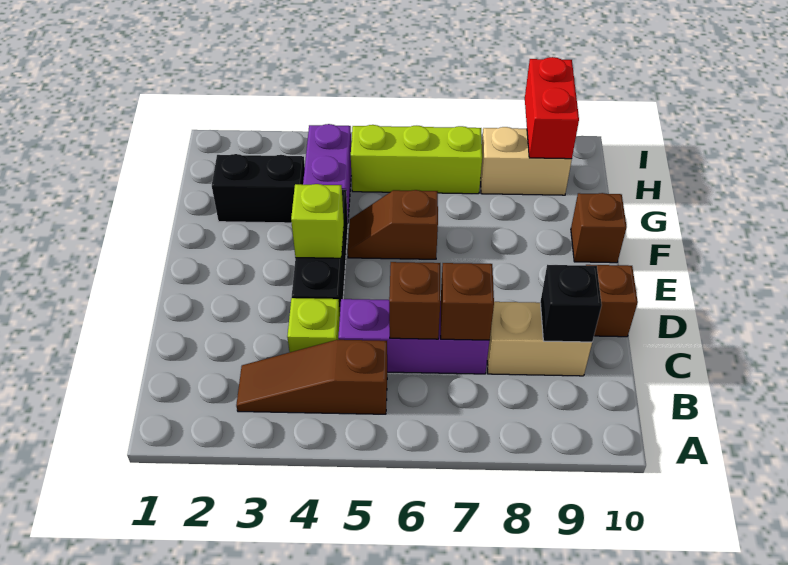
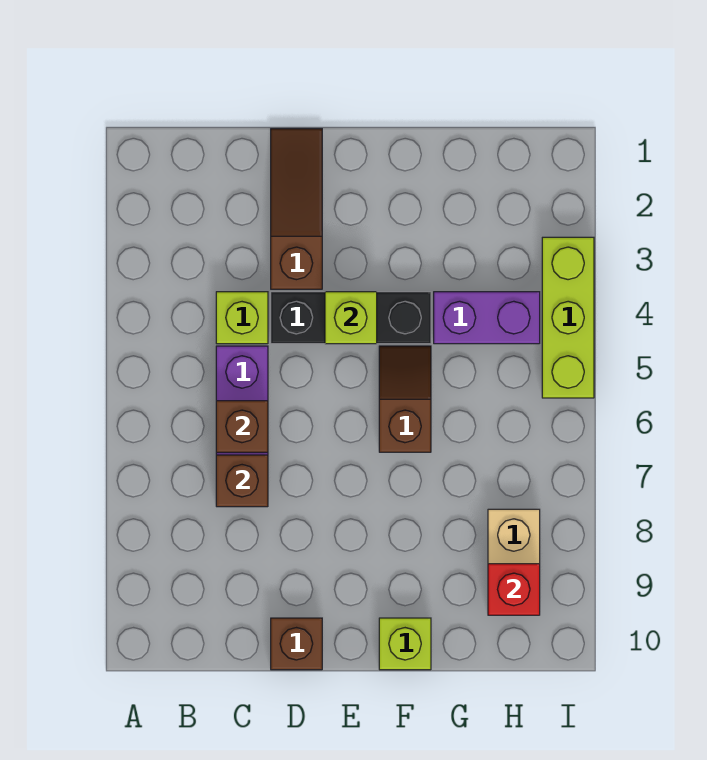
brown 1x3 slope [236,340,387,414] -> brown 1x3 slope moved to [271,129,322,289]
tan 1x2 brick [487,302,592,376] -> none
black 1x1 brick [540,265,602,342] -> none
brown 1x1 brick [571,193,627,263] -> lime 1x1 brick [379,618,431,670]
black 1x2 brick [212,154,305,223] -> none
lime 1x3 brick [351,125,482,194] -> lime 1x3 brick moved to [542,237,594,398]
red 1x2 brick [525,57,579,159] -> red 1x1 brick [488,564,540,615]

